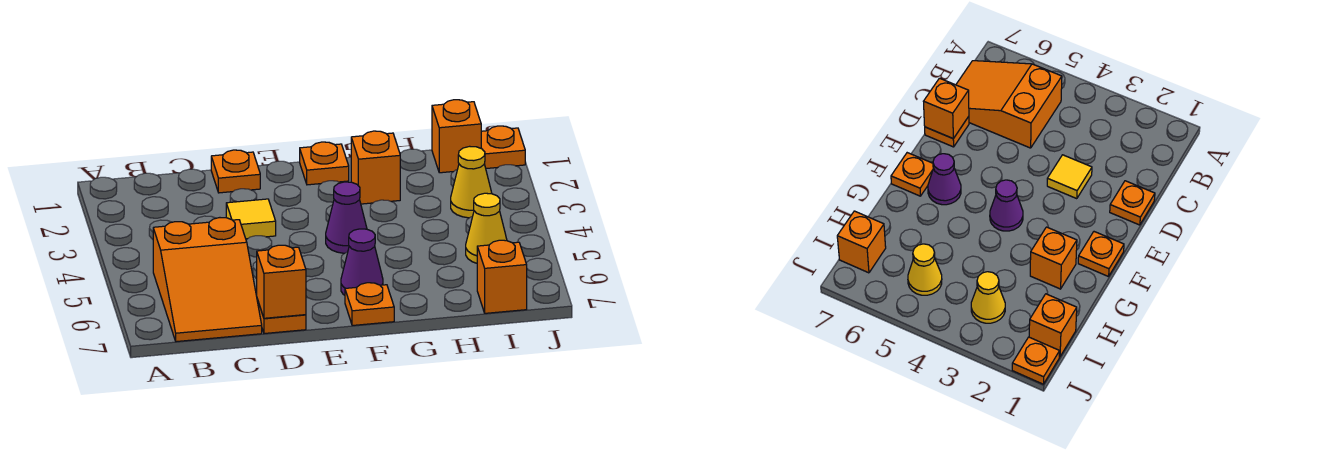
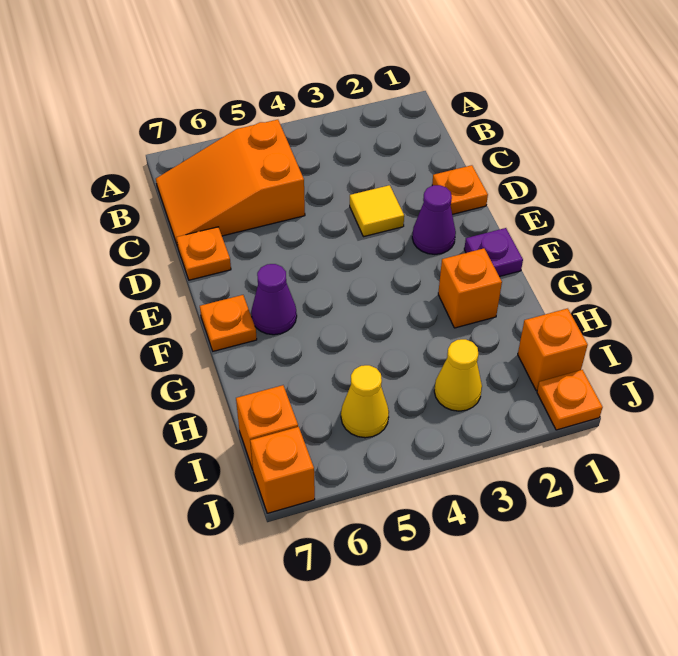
orange 1x1 brick [257,245,306,318] -> orange 1x1 brick moved to [250,427,315,513]
orange 1x1 plate [300,142,349,185] -> purple 1x1 plate [464,228,523,277]
purple 1x1 cone [326,182,367,253] -> purple 1x1 cone moved to [412,185,456,254]

